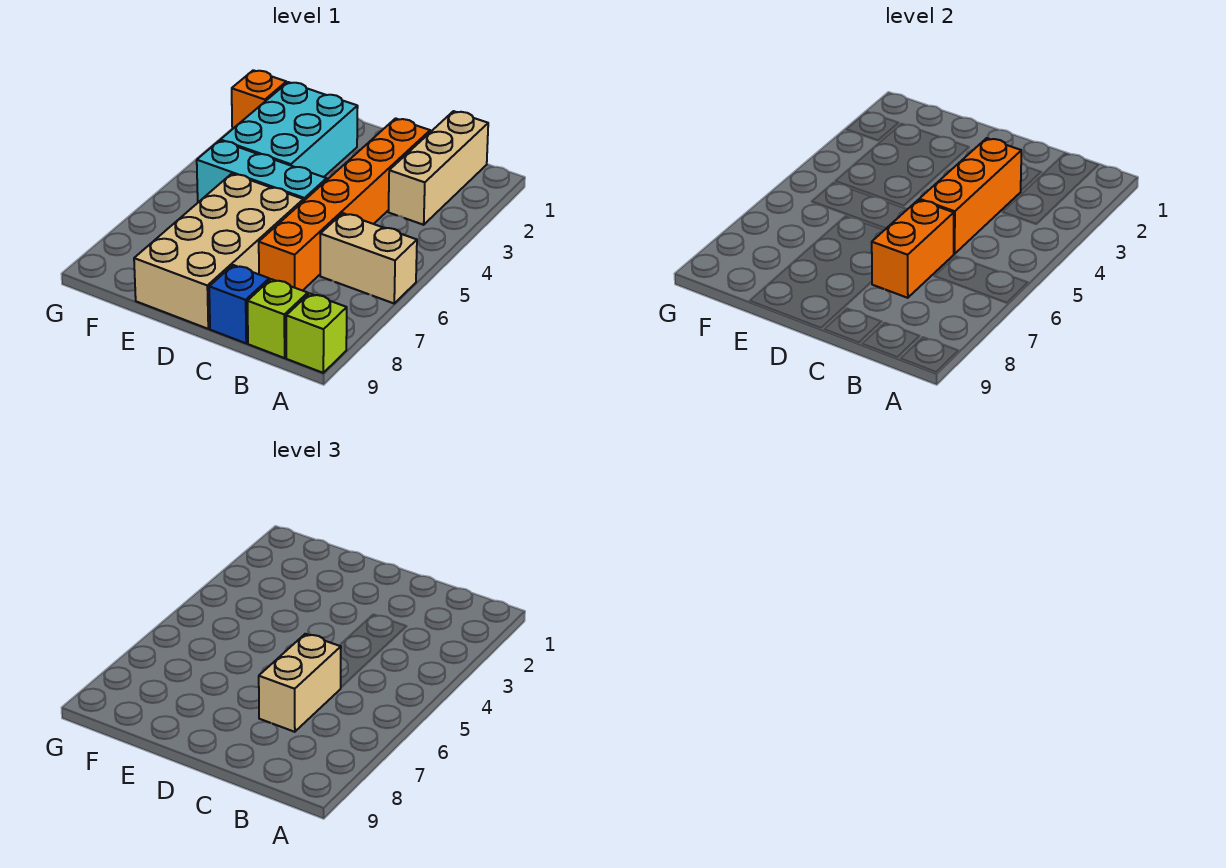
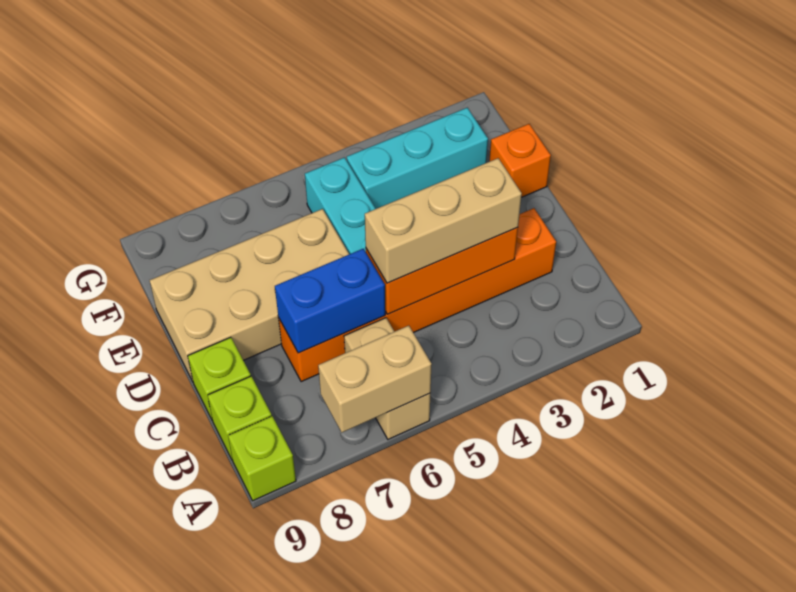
tan 1x3 brick [388,111,488,225] -> tan 1x3 brick moved to [365,158,522,283]
orange 1x2 brick [872,200,954,298] -> blue 1x2 brick [275,249,385,353]
tan 1x2 brick [259,634,341,732] -> tan 1x2 brick moved to [318,326,432,432]
blue 1x1 brick [209,265,269,343] -> lime 1x1 brick [188,337,251,421]
cyan 2x3 brick [220,82,358,177] -> cyan 1x3 brick [347,108,488,209]
orange 1x1 brick [232,70,286,129] -> orange 1x1 brick moved to [489,124,551,197]

